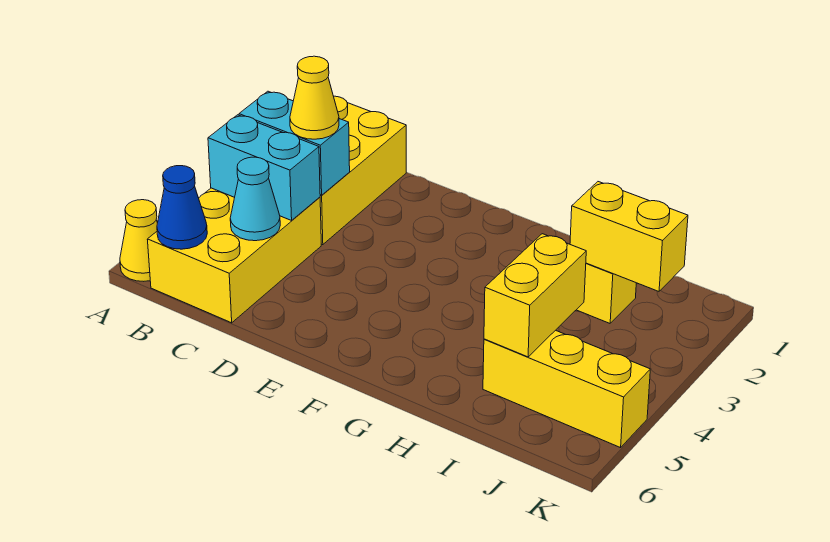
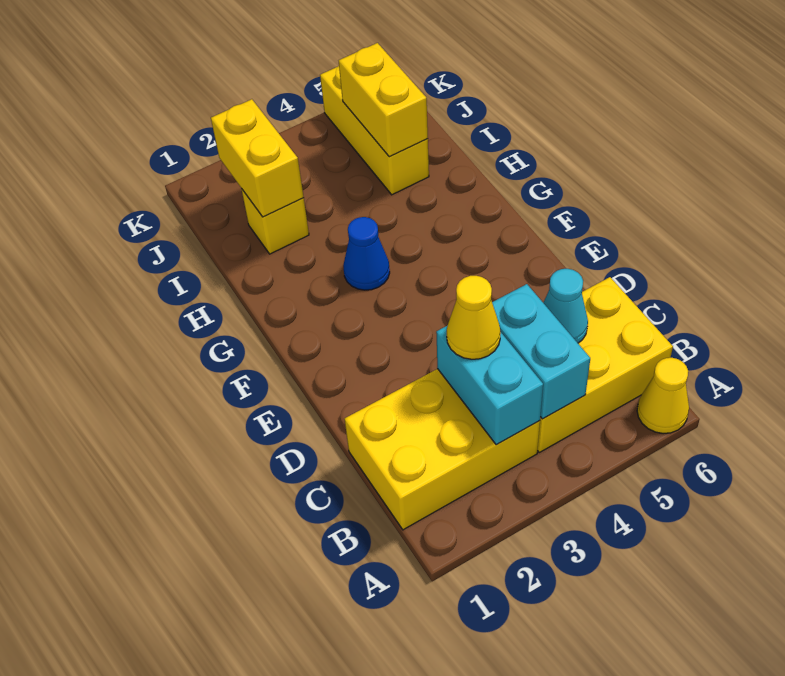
blue 1x1 cone [157,166,207,249] -> blue 1x1 cone moved to [343,217,390,290]
yellow 1x2 brick [484,234,586,357] -> yellow 1x2 brick turned to [339,43,428,157]

